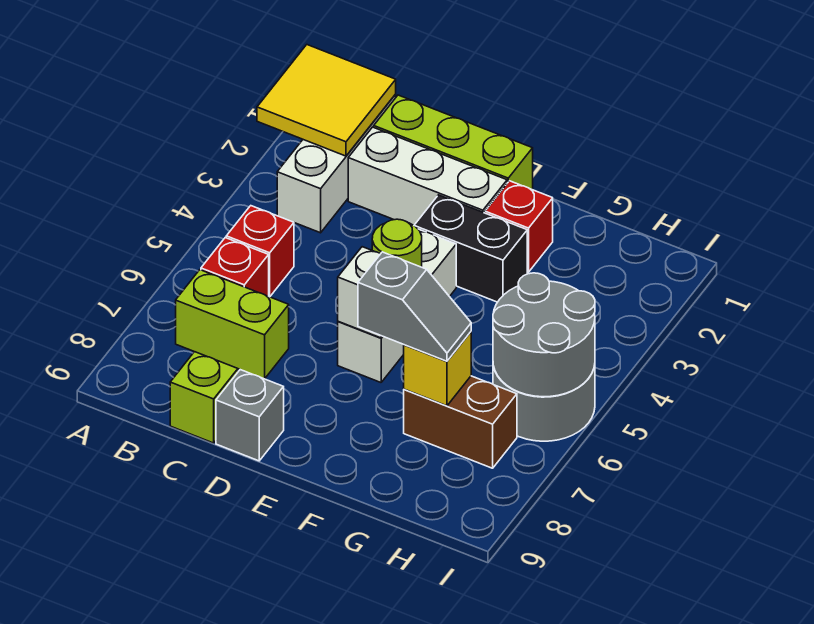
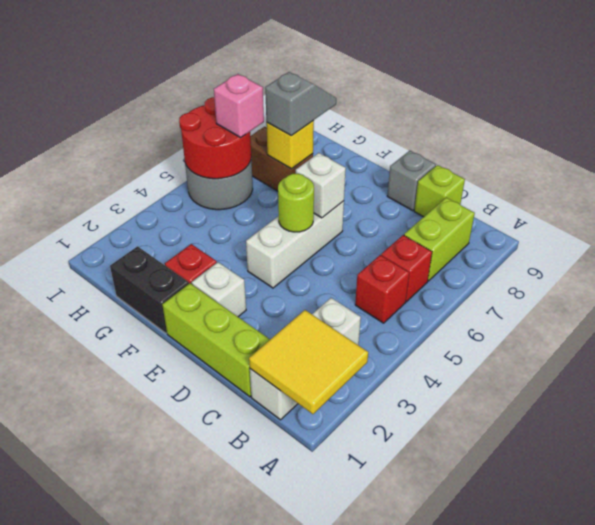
lime 1x2 brick [176,270,289,379] -> lime 1x2 brick turned to [404,198,475,281]
white 1x3 brick [348,127,507,225] -> white 1x1 brick [191,262,246,317]
black 1x2 brick [414,195,527,302] -> black 1x2 brick moved to [110,246,189,333]
grey 1x2 slope [358,252,471,361] -> grey 1x2 slope turned to [265,72,336,136]
grey 2x2 round brick [493,273,595,397] -> red 2x2 round brick [179,97,251,179]
none -> pink 1x1 brick [214,74,264,138]

